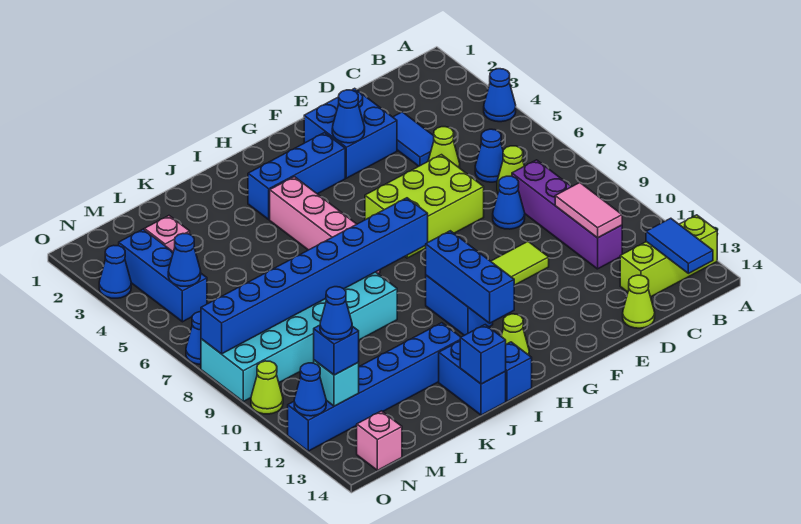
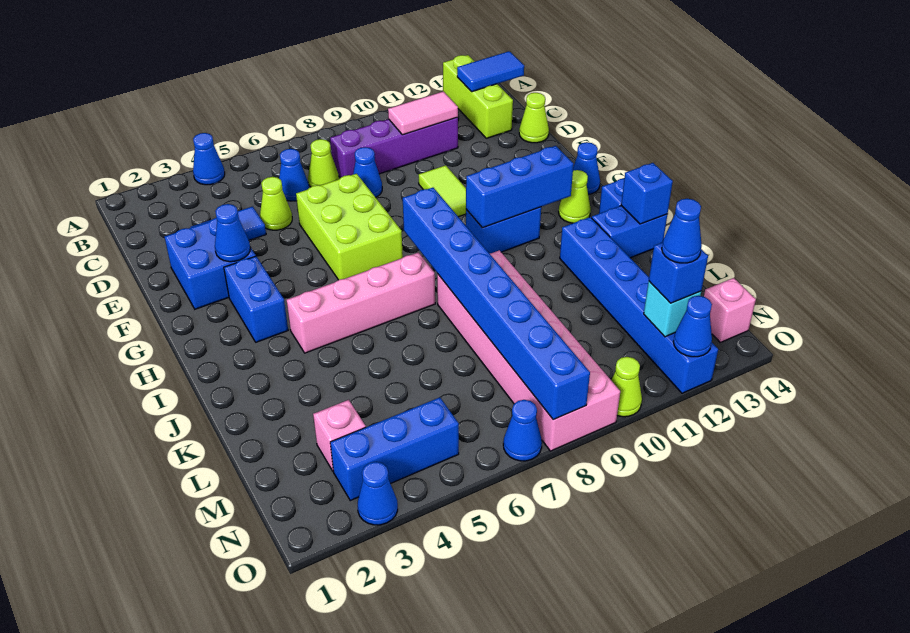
blue 1x3 brick [248,133,345,219] -> blue 1x2 brick [224,256,288,342]
cyan 2x6 brick [201,272,397,402] -> pink 2x6 brick [437,250,620,451]
blue 1x1 cone [168,234,201,286] -> blue 1x1 cone moved to [573,142,600,194]

